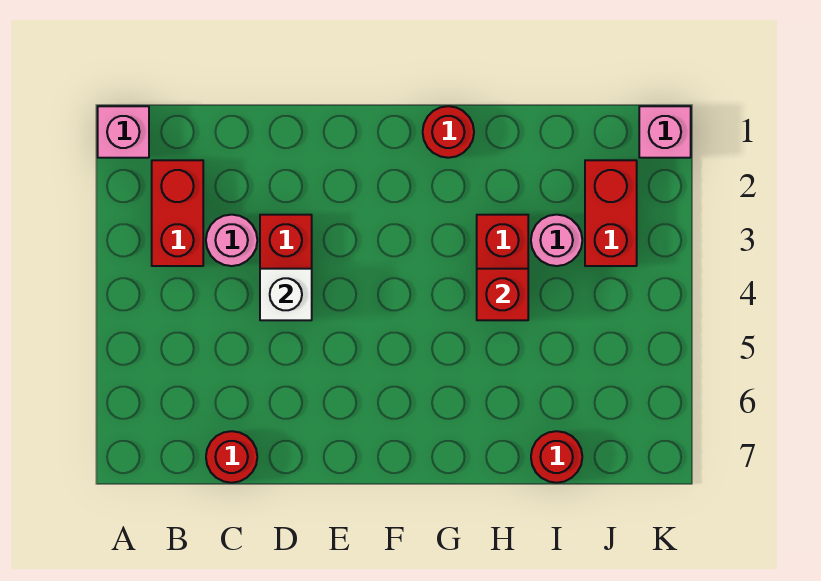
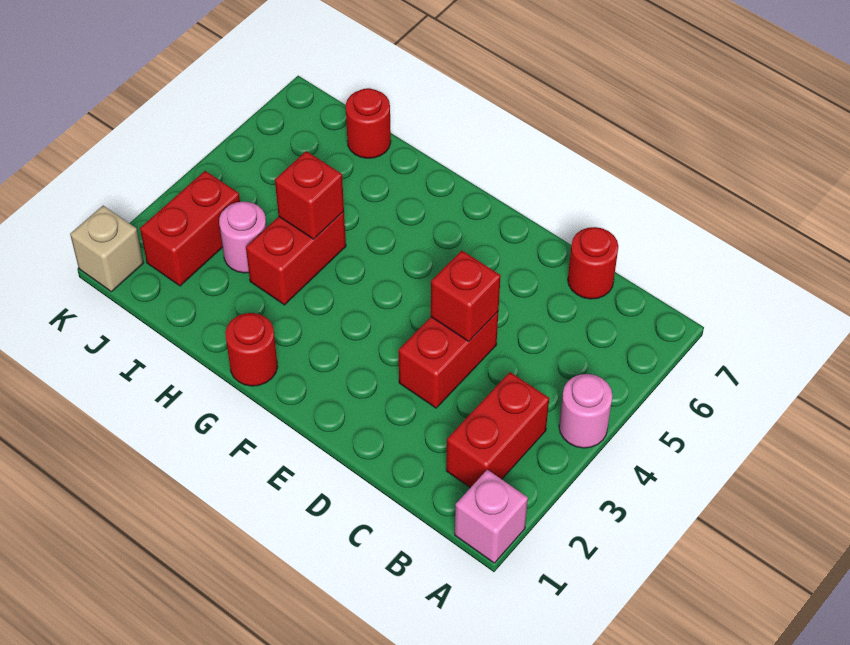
pink 1x1 round brick [206,215,257,266] -> pink 1x1 round brick moved to [559,374,613,448]
white 1x1 brick [260,269,312,320] -> red 1x1 brick [431,251,501,341]
pink 1x1 brick [639,106,691,158] -> tan 1x1 brick [70,206,143,292]

